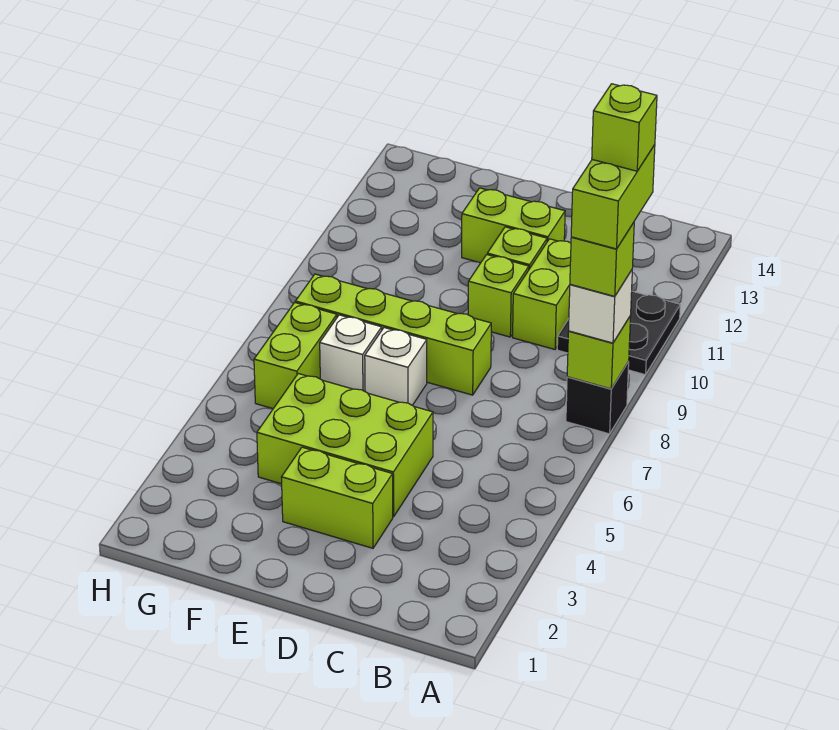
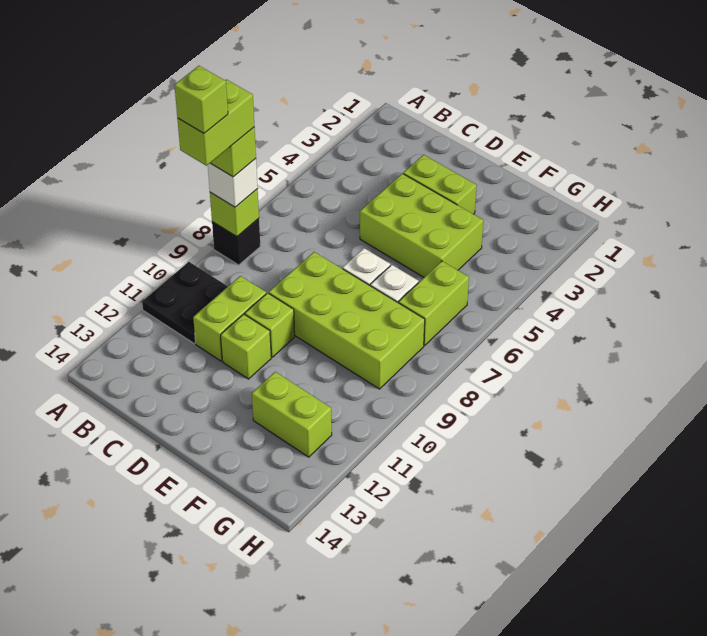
lime 1x4 brick [295,274,491,395] -> lime 2x4 brick [269,252,425,389]
lime 1x2 brick [462,188,565,263] -> lime 1x2 brick moved to [252,372,332,457]

